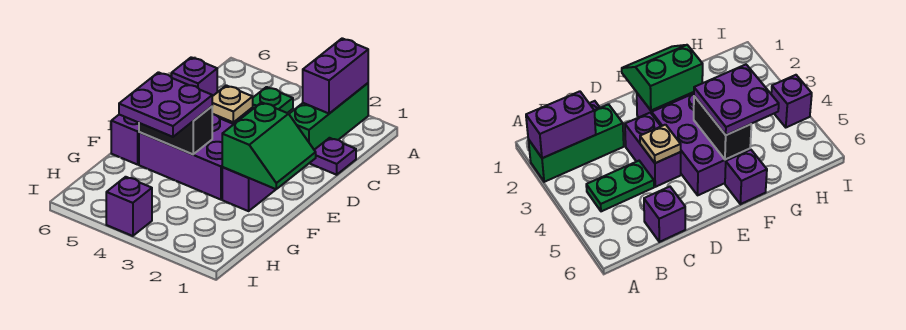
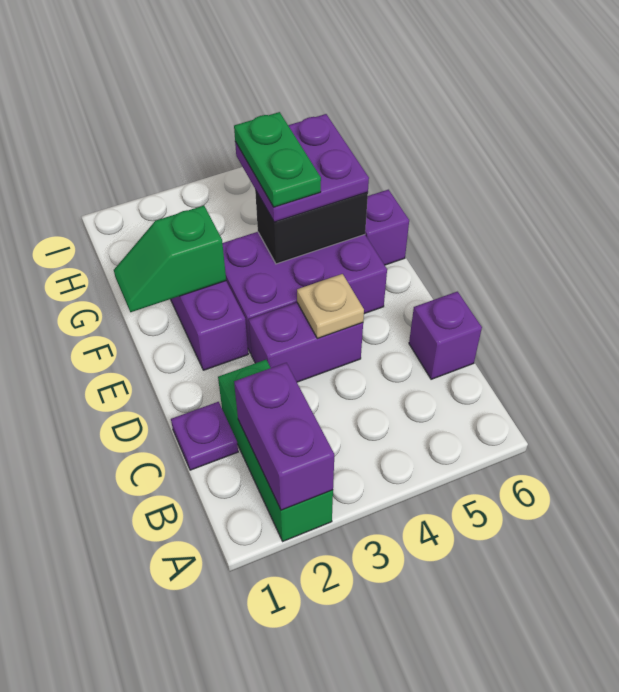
green 1x2 plate [252,87,293,113] -> green 1x2 plate moved to [234,112,321,207]
green 2x2 slope [222,102,316,189] -> green 1x2 slope [114,206,226,312]
purple 1x1 brick [106,177,152,236] -> none

